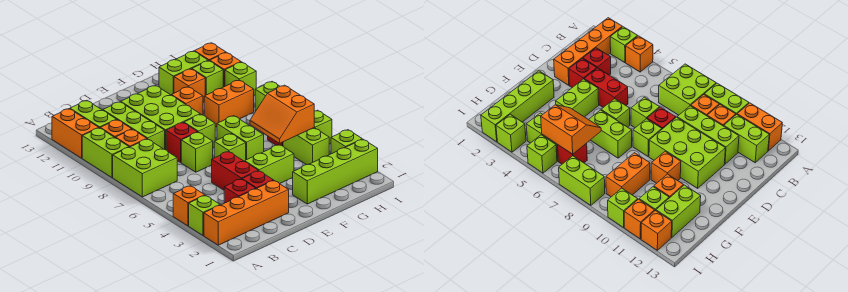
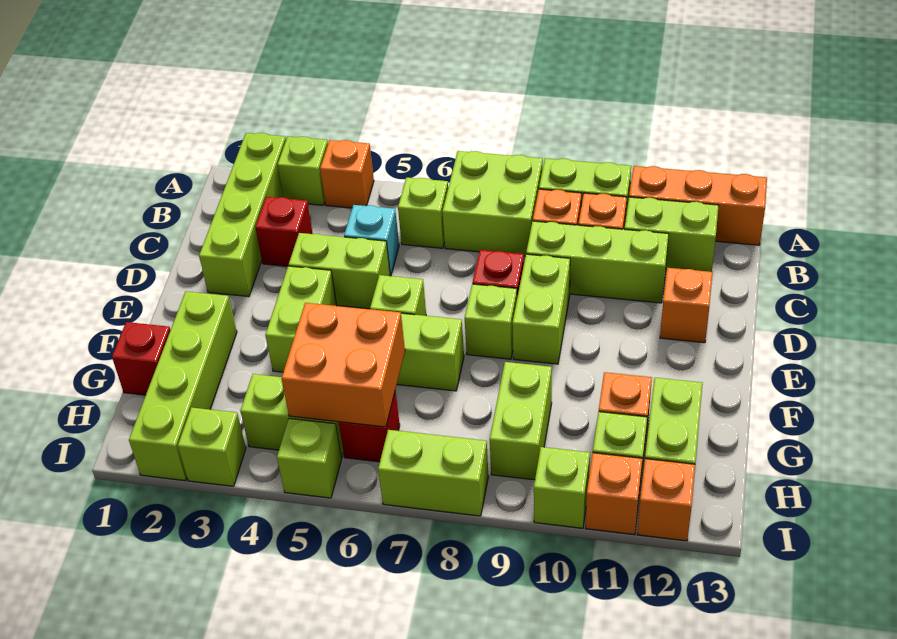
orange 1x4 brick [204,180,289,245] -> lime 1x4 brick [199,133,286,297]
orange 1x2 brick [52,109,98,158] -> orange 1x3 brick [629,166,767,245]
none -> cyan 1x1 brick [344,205,399,276]
red 1x1 brick [242,171,273,188] -> red 1x1 brick moved to [112,322,171,395]
red 1x2 brick [212,151,258,190] -> lime 1x2 brick [289,233,390,309]
lime 1x1 brick [181,132,213,172] -> lime 1x1 brick moved to [398,178,448,248]
lime 2x3 brick [121,85,200,150] -> lime 1x2 brick [512,254,570,364]
orange 1x1 brick [171,87,203,115] -> orange 1x1 brick moved to [660,268,713,343]
orange 2x2 slope [250,85,314,143] -> orange 2x2 brick [281,303,405,427]
orange 1x2 brick [204,80,254,127] -> lime 1x2 brick [490,362,552,480]

